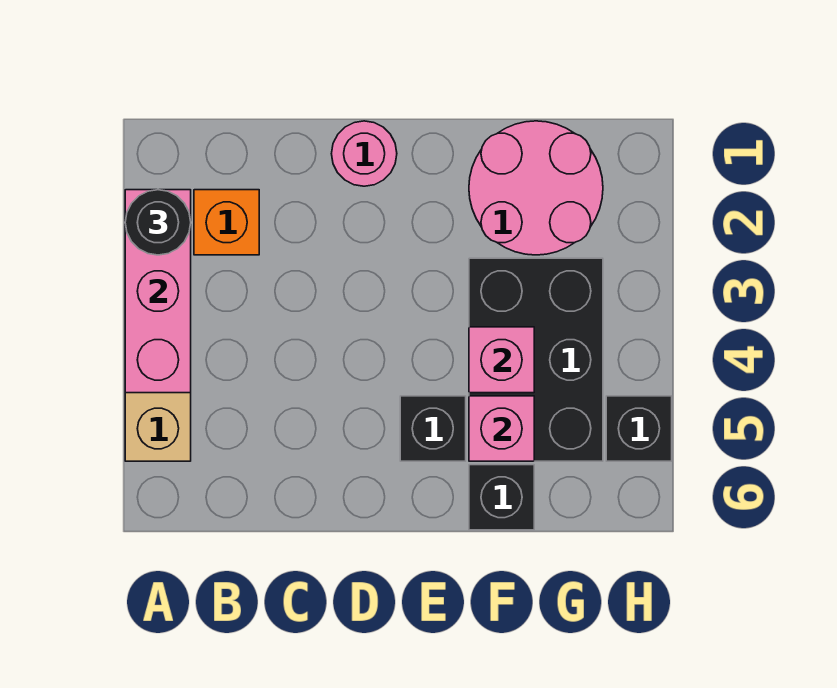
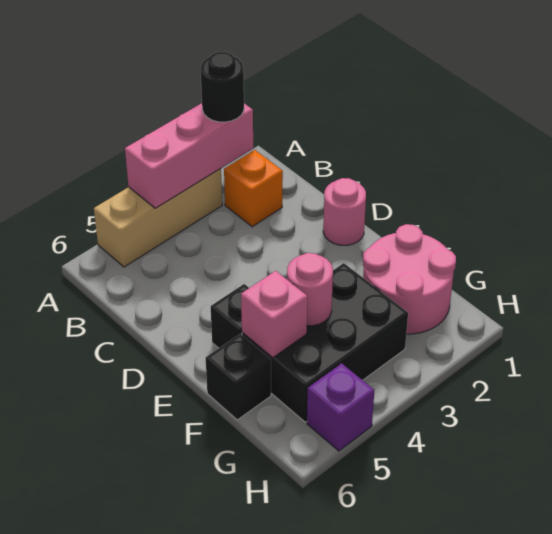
pink 1x1 brick [469,327,534,393] -> pink 1x1 round brick [287,253,333,326]
black 1x1 brick [606,396,672,461] -> purple 1x1 brick [307,363,374,451]

